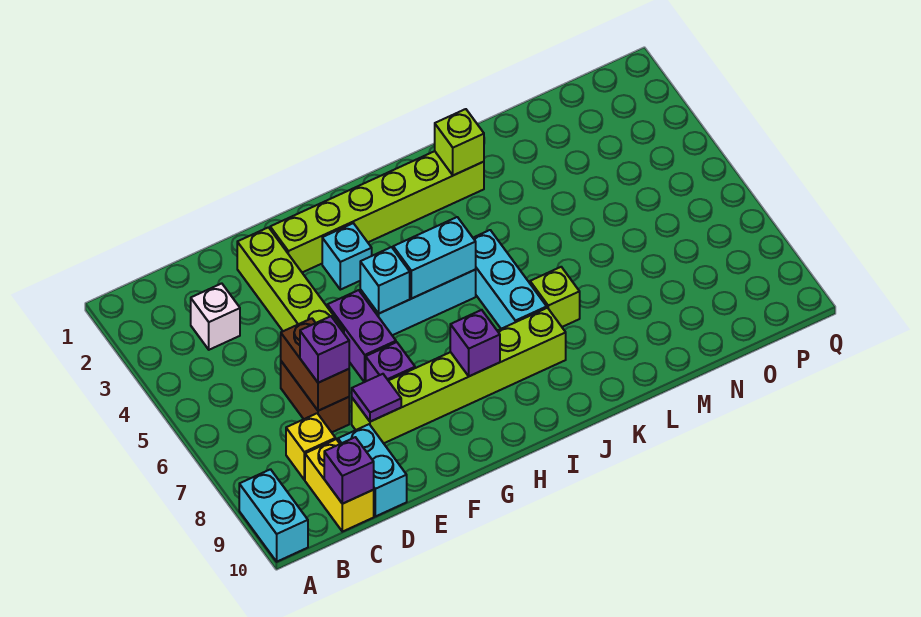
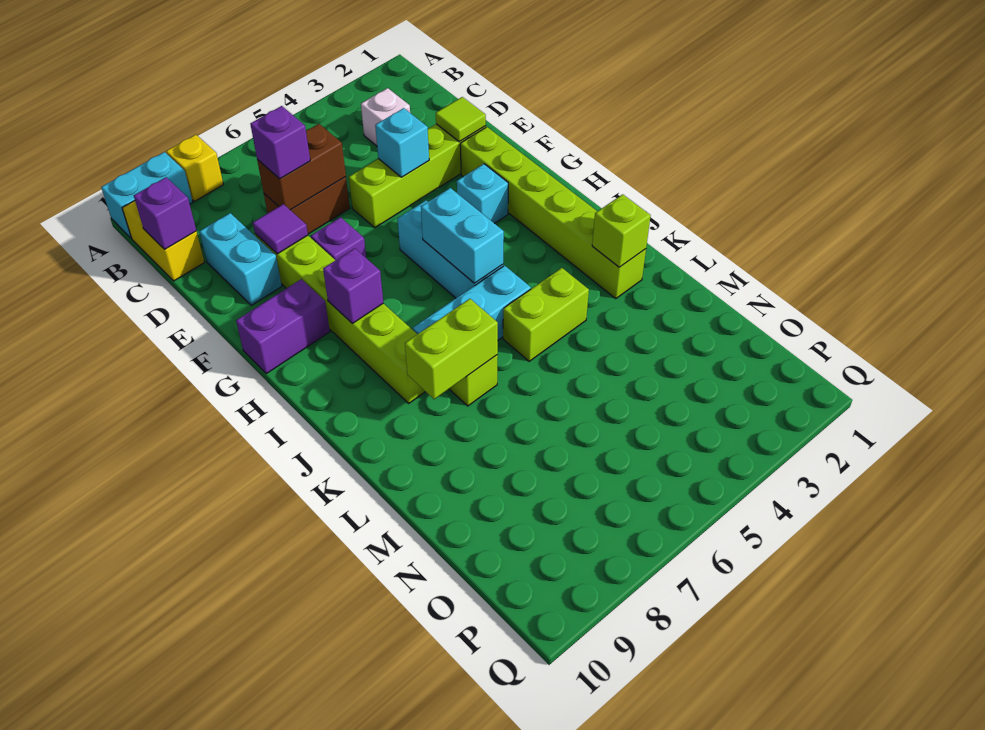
yellow 1x1 brick [286,413,336,480] -> yellow 1x1 brick moved to [166,135,223,201]
yellow 1x2 brick [305,439,374,532] -> yellow 1x2 brick turned to [122,201,204,281]
cyan 1x2 brick [338,424,407,516] -> cyan 1x2 brick turned to [199,213,282,305]
none -> lime 1x1 tile [436,97,486,142]
purple 1x2 brick [327,290,396,382] -> purple 1x2 brick moved to [236,279,330,374]
cyan 1x1 brick [360,247,410,314] -> cyan 1x1 brick moved to [375,108,429,177]
none -> lime 1x2 brick [503,268,589,361]
none -> lime 1x2 brick [405,299,498,399]

